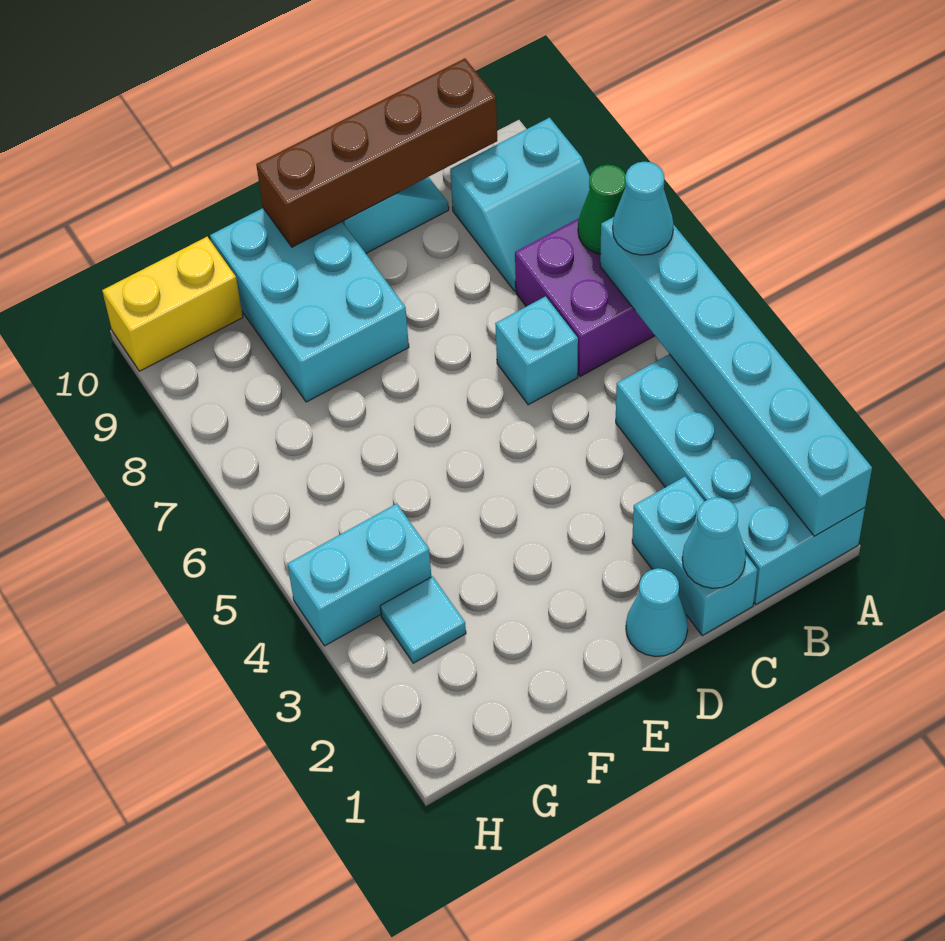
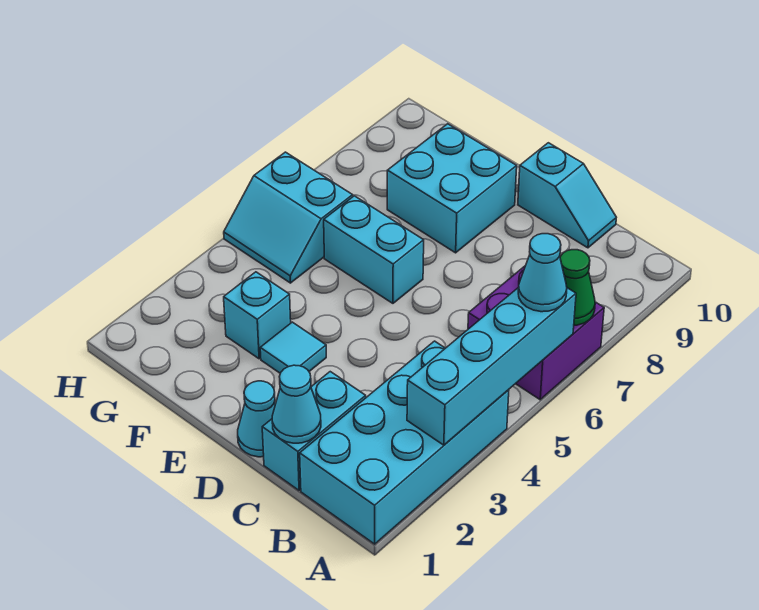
cyan 1x6 brick [600,217,872,536] -> cyan 1x4 brick [407,288,576,445]
cyan 2x2 slope [450,118,590,291] -> cyan 2x2 slope moved to [224,152,353,283]
brown 1x4 brick [256,58,497,247] -> none
cyan 1x1 brick [495,296,578,405] -> cyan 1x1 brick moved to [224,272,291,359]
cyan 2x3 brick [210,208,409,402] -> cyan 2x2 brick [387,124,517,253]
cyan 1x1 tile [380,576,466,663] -> cyan 1x1 tile moved to [260,322,326,373]
cyan 1x2 brick [288,504,431,646] -> cyan 1x2 brick moved to [324,196,424,303]
yellow 1x2 brick [102,237,243,371] -> none

